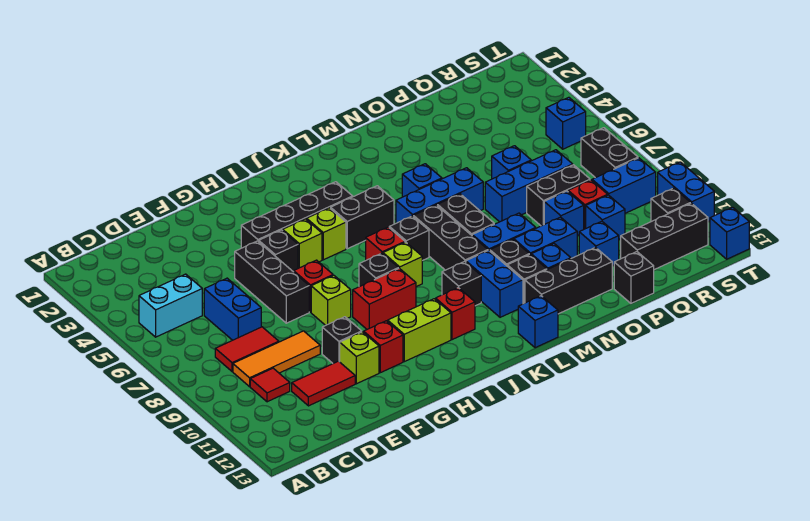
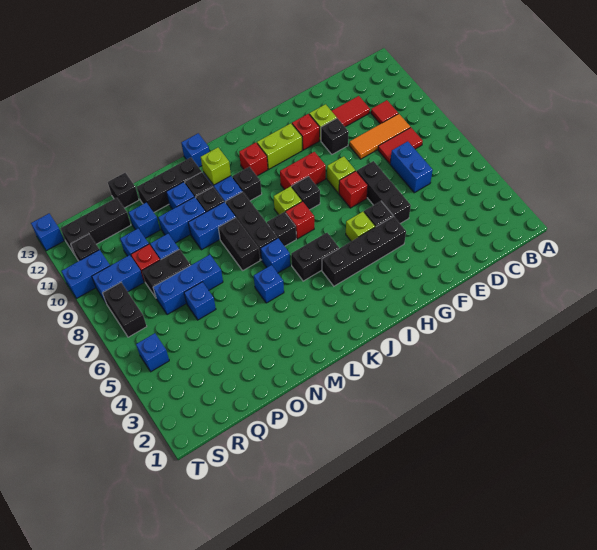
cyan 1x2 brick [139,274,202,337] -> none
lime 1x1 brick [307,208,346,260] -> lime 1x1 brick moved to [201,148,231,185]
blue 1x3 brick [396,168,483,223] -> blue 1x1 brick [260,238,290,273]
blue 1x2 brick [658,162,714,221] -> blue 1x2 brick turned to [61,250,110,299]

